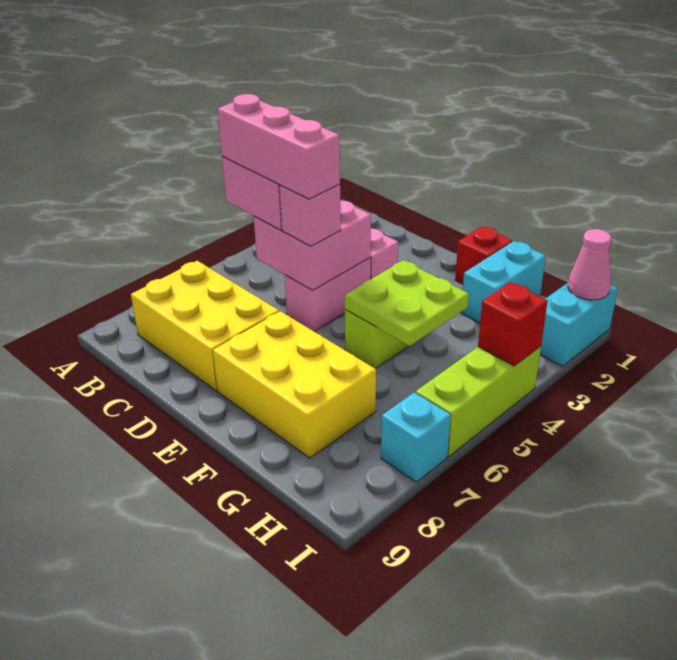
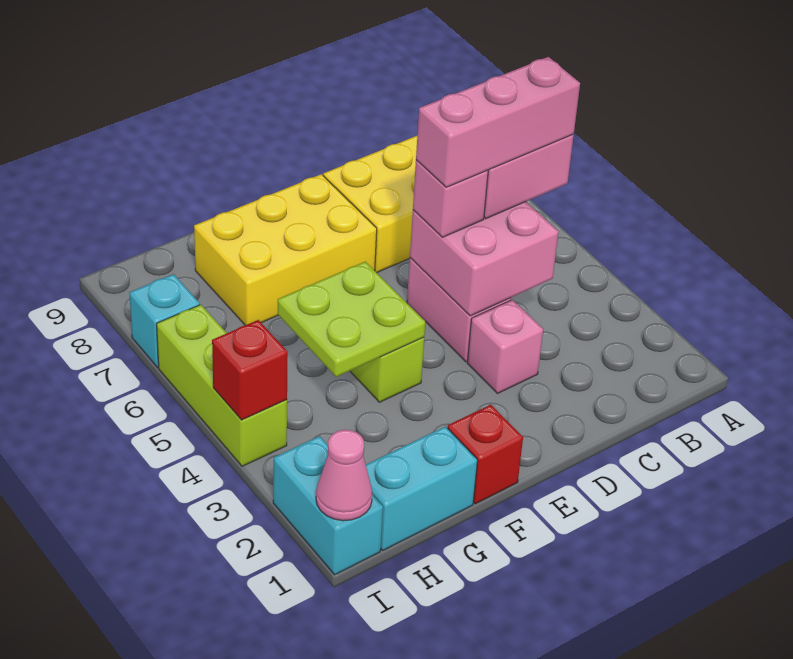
cyan 1x2 brick [461,241,546,323] -> cyan 1x2 brick turned to [366,426,477,550]

